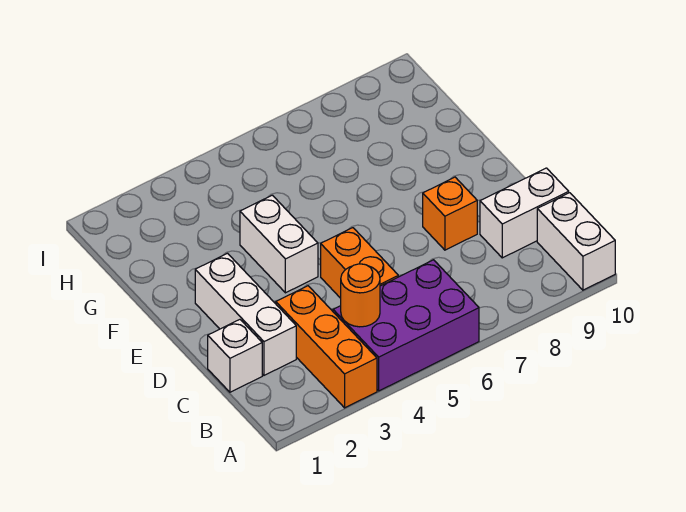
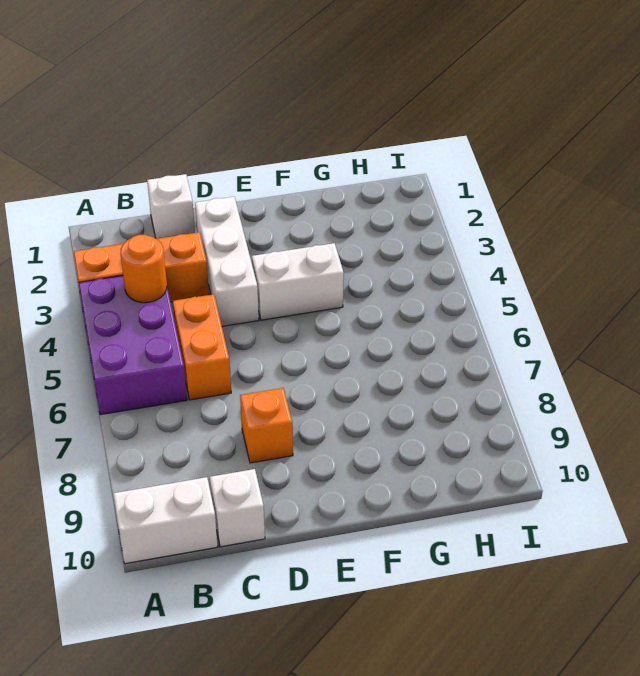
white 1x3 brick [195,253,296,375] -> white 1x3 brick turned to [195,197,259,326]
orange 1x2 brick [321,228,398,298] -> orange 1x2 brick turned to [173,294,231,400]
white 1x2 brick [480,168,569,258] -> white 1x1 brick [210,469,265,547]

